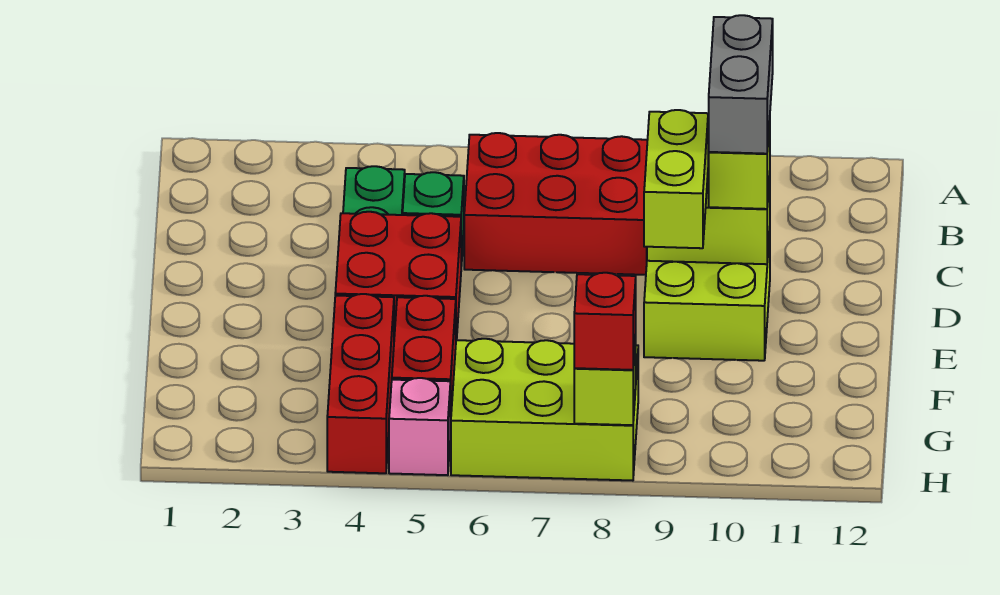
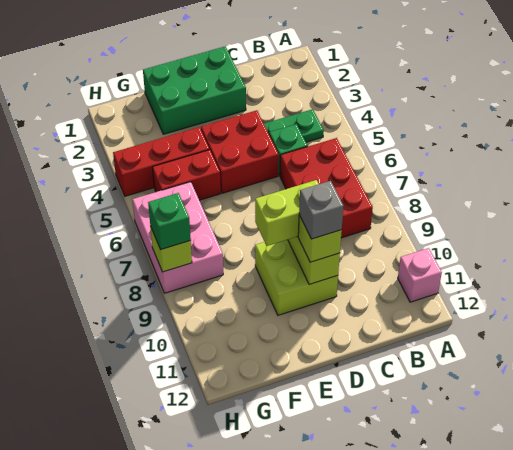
grey 1x2 brick [709,15,773,154] -> grey 1x1 brick [299,181,343,239]
none -> green 2x3 brick [143,46,246,134]
lime 2x3 brick [451,339,638,481] -> pink 2x3 brick [132,182,223,293]
pink 1x1 brick [389,378,450,475] -> pink 1x1 brick moved to [398,248,442,302]
red 1x1 brick [574,273,636,370] -> green 1x1 brick [148,193,191,250]

